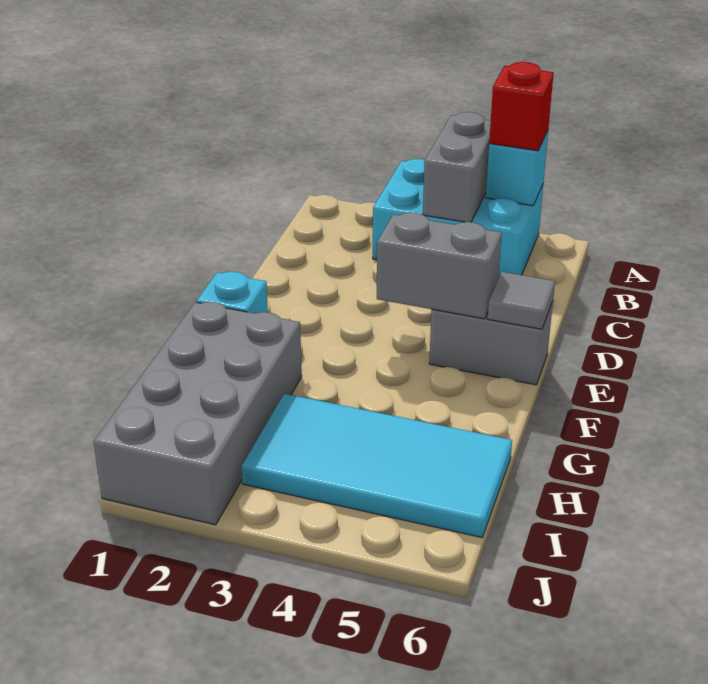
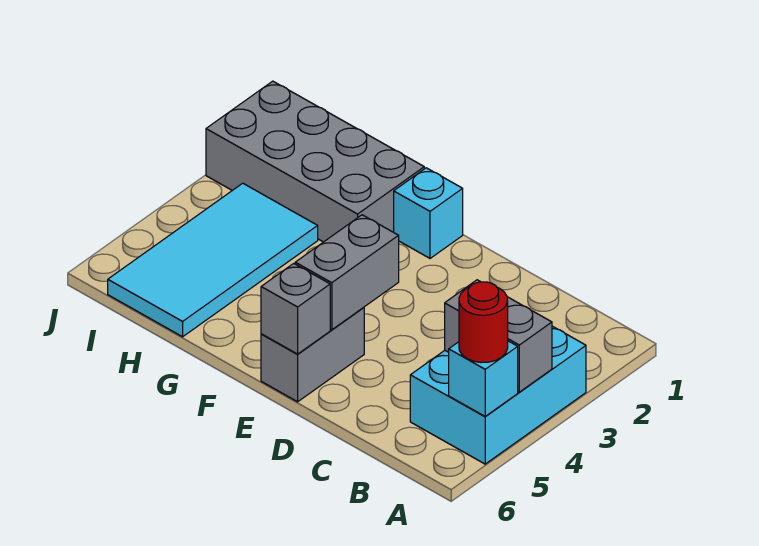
red 1x1 brick [489,62,554,151] -> red 1x1 round brick [459,282,508,363]
grey 1x1 tile [488,272,555,329] -> grey 1x1 brick [261,263,330,354]

